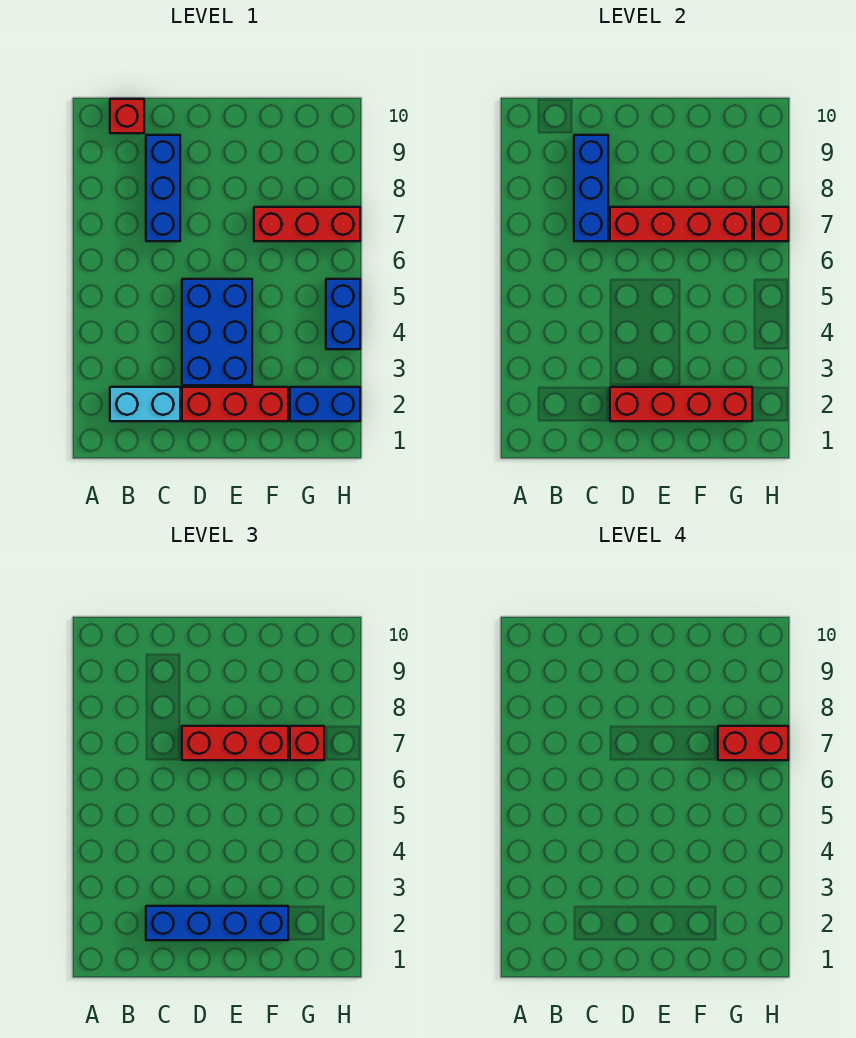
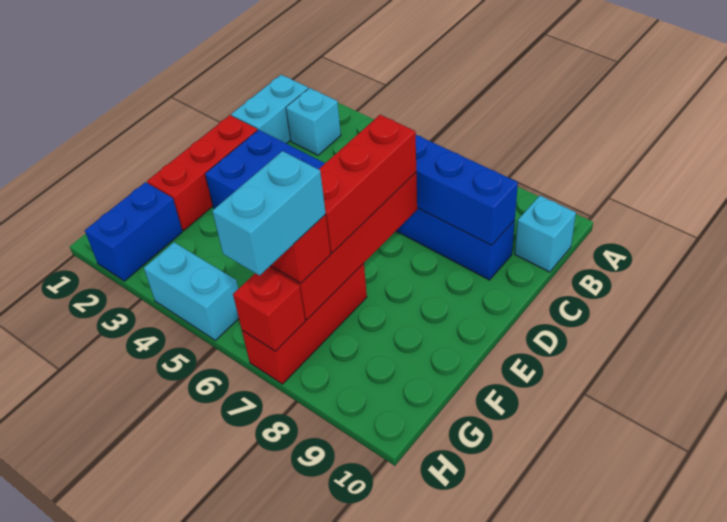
none -> cyan 1x1 brick [286,88,341,155]
red 1x1 brick [110,99,144,133] -> cyan 1x1 brick [515,196,576,272]
blue 1x4 brick [146,906,288,940] -> none
red 1x4 brick [610,387,752,421] -> none
red 1x2 brick [718,726,788,760] -> cyan 1x2 brick [212,151,326,276]
blue 1x2 brick [326,279,360,349] -> cyan 1x2 brick [144,242,239,340]

